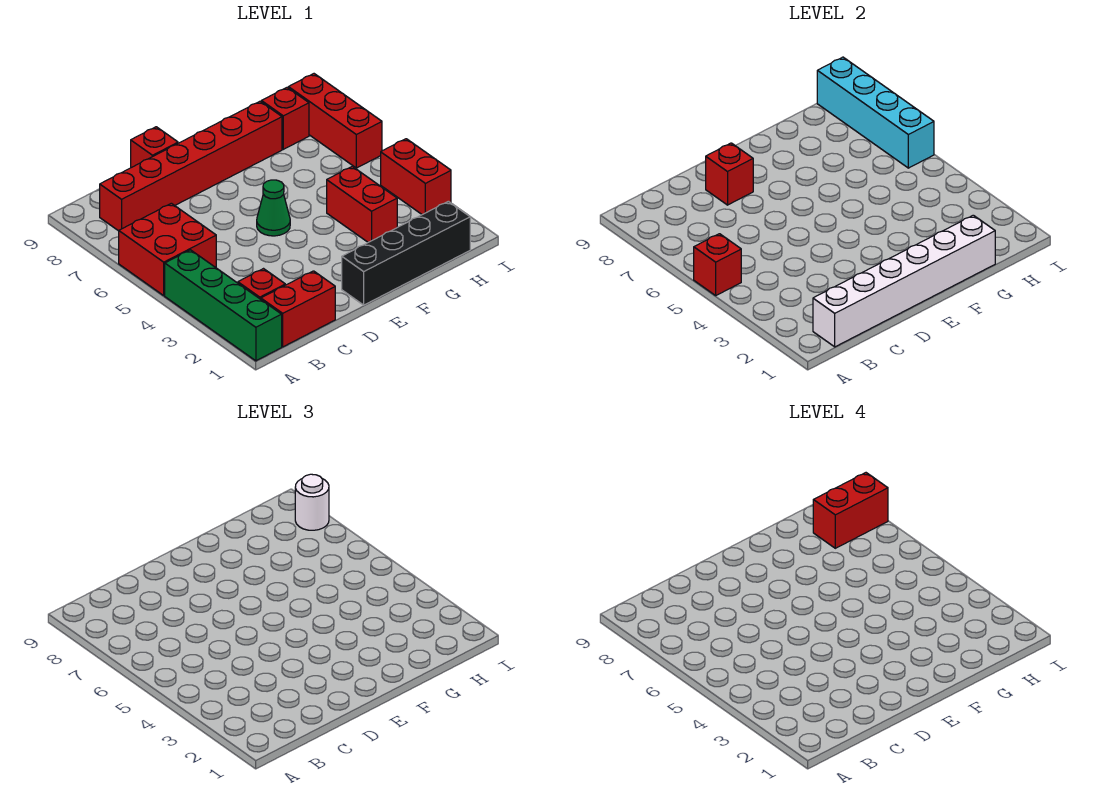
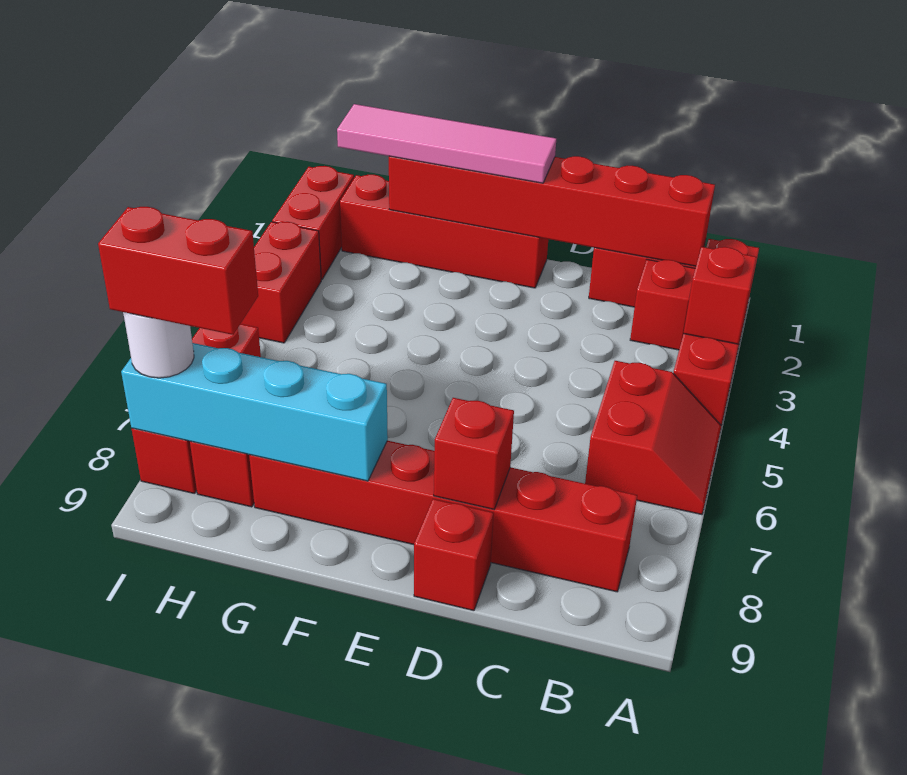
green 1x4 brick [165,250,282,361] -> red 1x4 brick [673,239,759,426]
red 2x2 brick [119,203,216,295] -> red 2x2 slope [585,361,721,515]
red 1x1 brick [694,234,741,295] -> red 1x1 brick moved to [683,247,757,344]
white 1x6 brick [813,215,995,347] -> red 1x6 brick [389,156,715,266]
black 1x4 brick [342,201,470,305] -> red 1x4 brick [340,175,548,288]
none -> pink 1x4 tile [337,104,556,183]
green 1x1 cone [257,180,290,236] -> none
red 1x2 brick [327,166,397,242] -> red 1x2 brick moved to [272,166,354,280]
cyan 1x4 brick [817,57,934,168] -> cyan 1x4 brick turned to [121,343,388,481]

